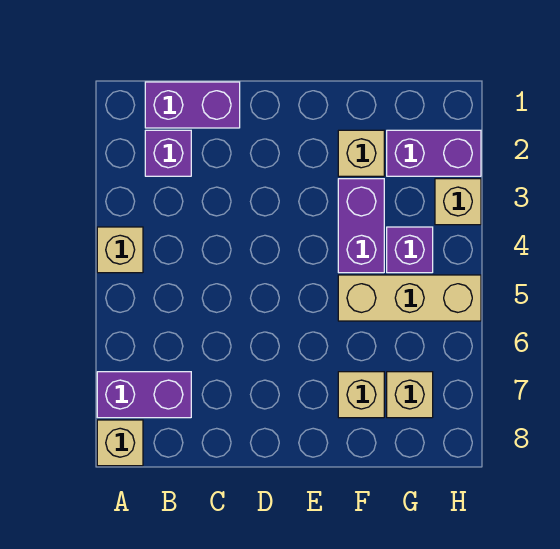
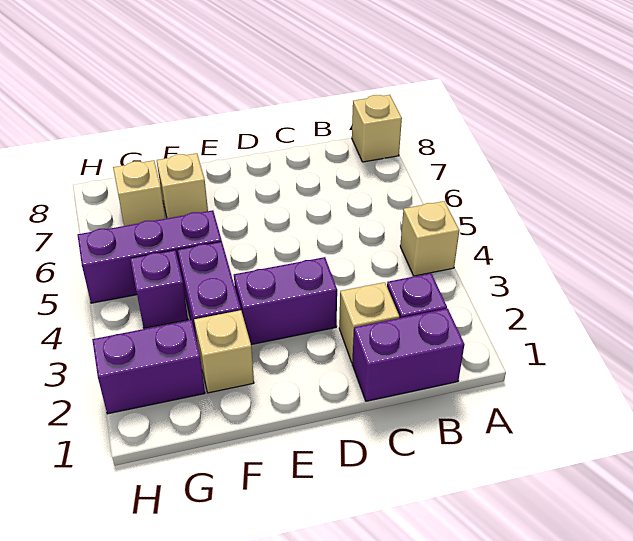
purple 1x2 brick [97,372,191,418] -> purple 1x2 brick moved to [234,257,337,345]
tan 1x3 brick [338,275,481,321] -> purple 1x3 brick [78,210,222,303]
tan 1x1 brick [435,179,481,225] -> tan 1x1 brick moved to [339,282,399,362]

